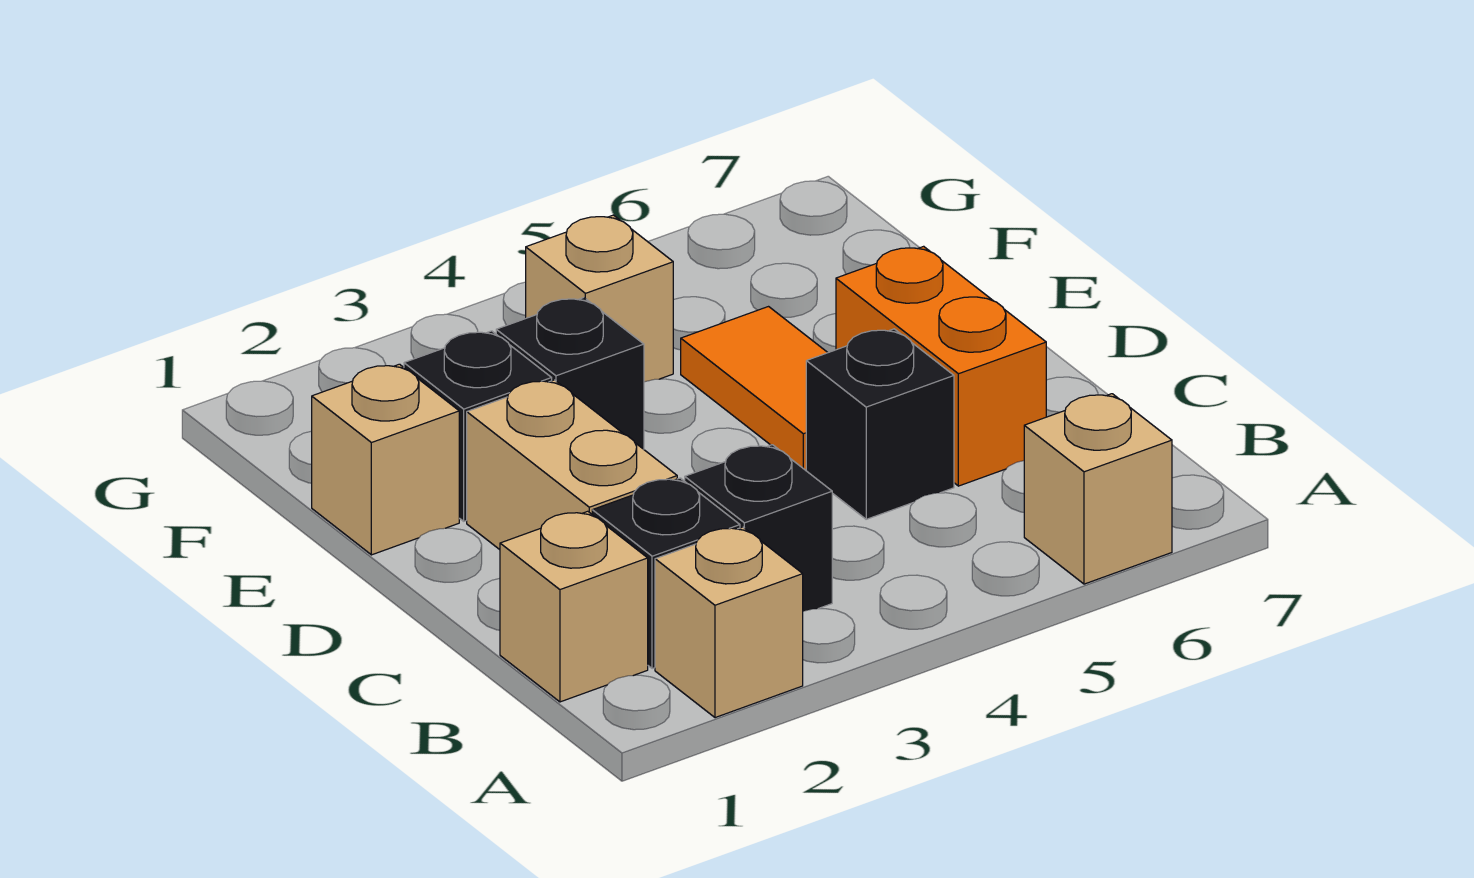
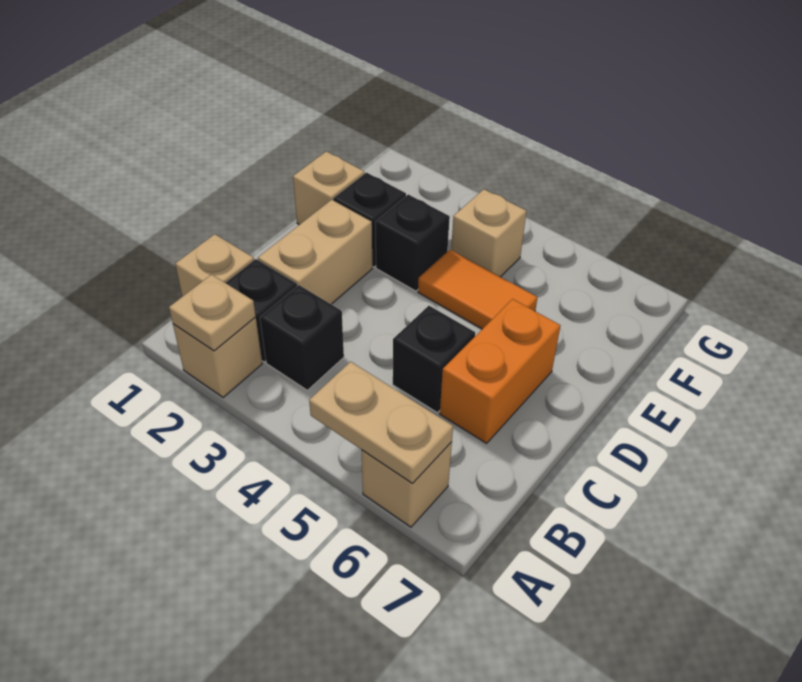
none -> tan 1x1 plate [169,275,256,351]
none -> tan 1x2 plate [309,362,453,483]
orange 1x2 tile [681,307,828,470] -> orange 1x2 tile turned to [418,250,538,329]

